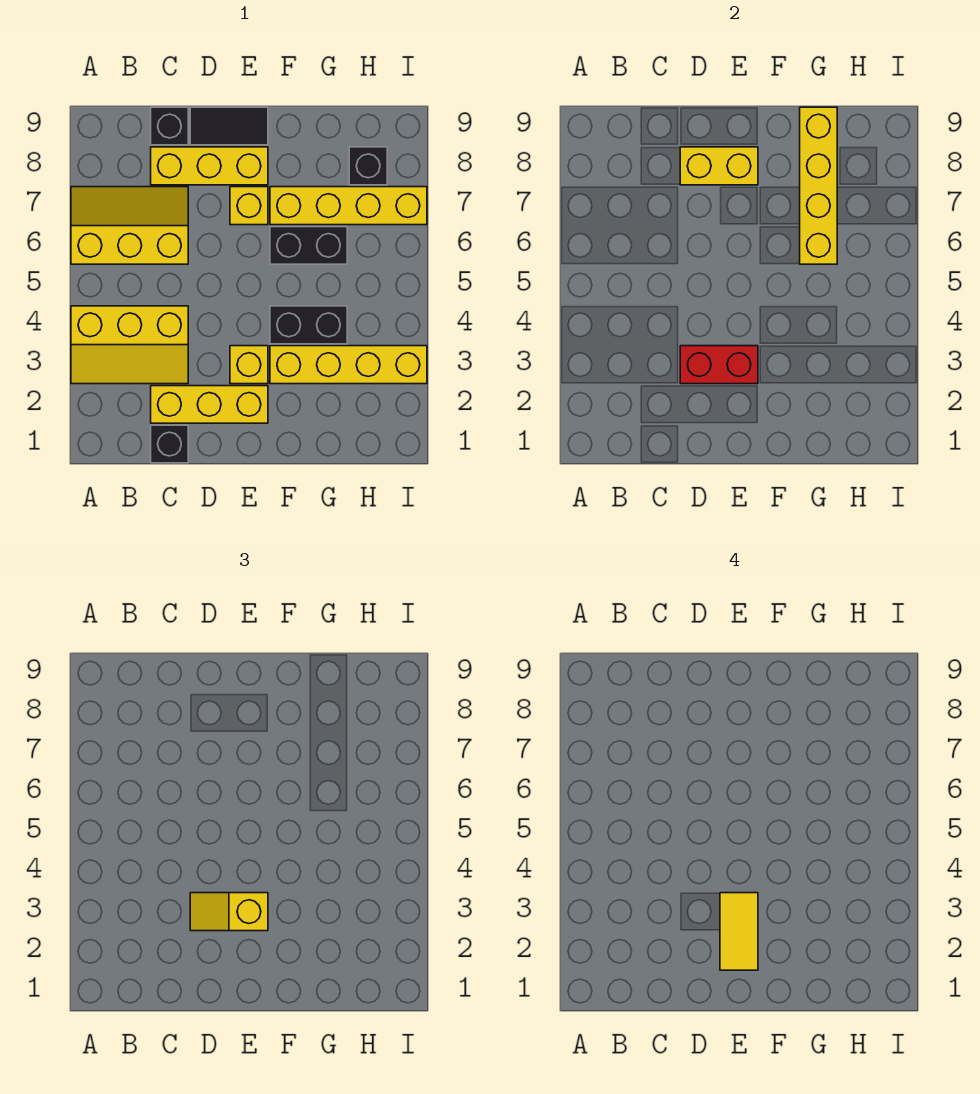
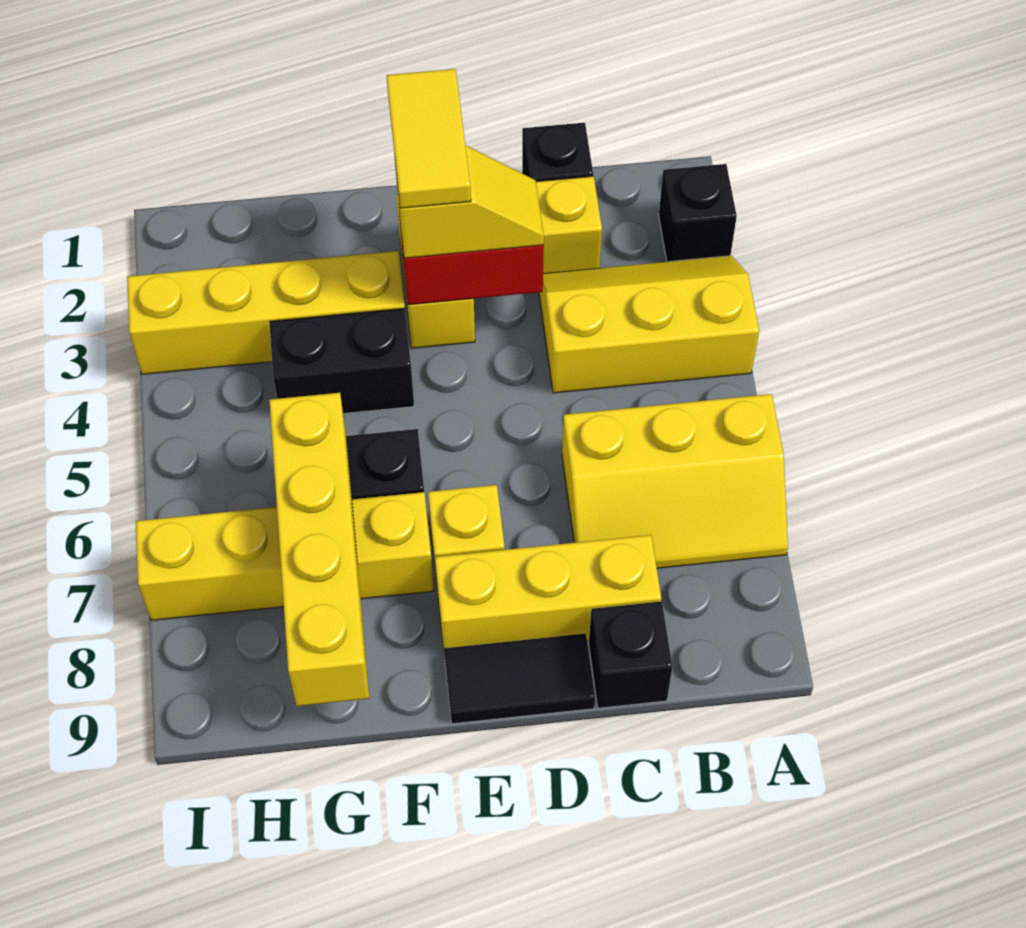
yellow 1x2 brick [680,147,758,185] -> none
black 1x1 brick [349,147,387,185] -> black 1x1 brick moved to [659,164,737,262]

